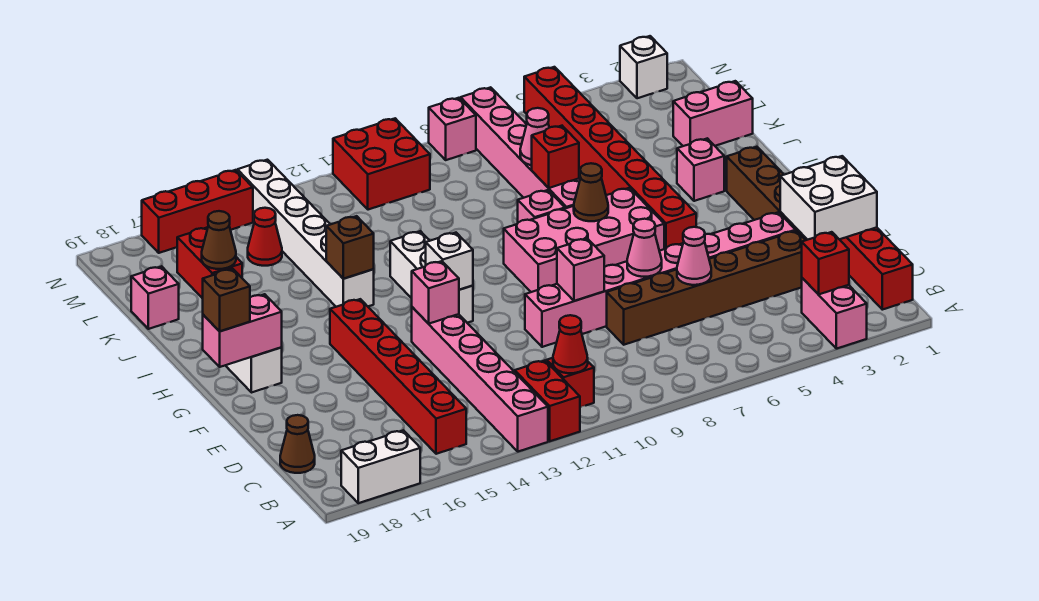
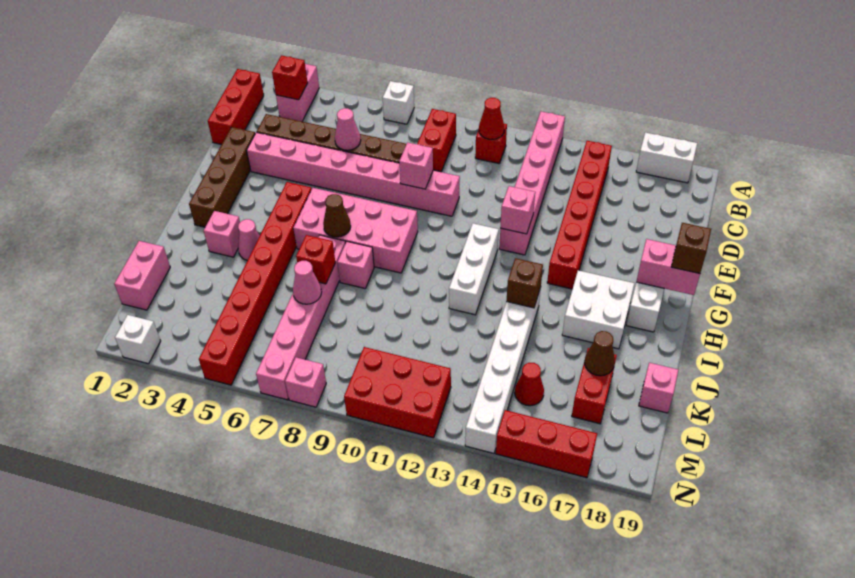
red 1x2 brick [515,361,580,441] -> red 1x2 brick moved to [417,109,456,171]
brown 1x1 cone [280,415,315,473] -> none
white 2x2 brick [780,156,877,240] -> white 2x2 brick moved to [562,270,634,349]
pink 1x1 cone [627,219,662,277] -> pink 1x1 cone moved to [238,219,260,261]
white 1x1 brick [426,233,473,290] -> white 1x1 brick moved to [383,81,414,124]
pink 1x2 brick [673,81,753,146] -> pink 1x2 brick turned to [114,241,170,310]
red 2x2 brick [333,118,430,210] -> red 2x3 brick [344,347,451,438]

